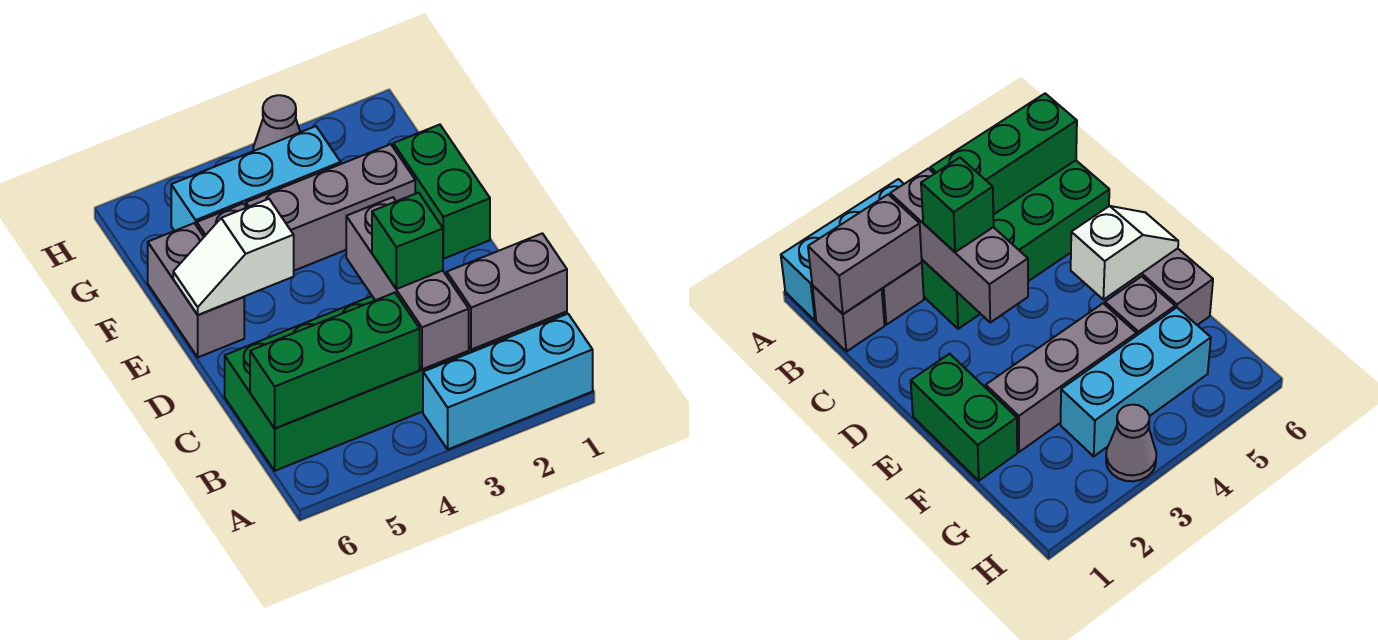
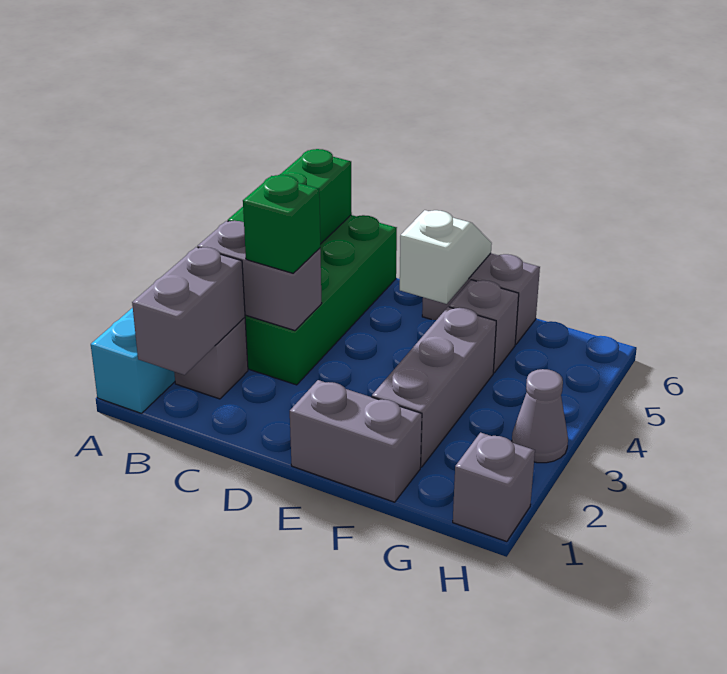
grey 1x1 brick [812,285,884,352] -> grey 1x1 brick moved to [453,433,535,542]
grey 1x3 brick [346,197,469,369] -> grey 1x2 brick [197,221,322,331]
green 1x2 brick [393,125,490,259] -> grey 1x2 brick [290,380,422,502]
cyan 1x3 brick [171,126,341,231] -> none

